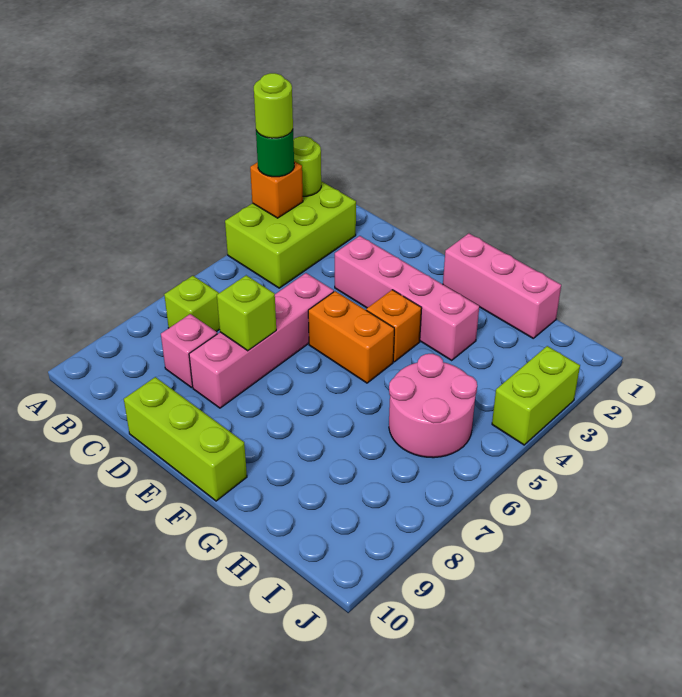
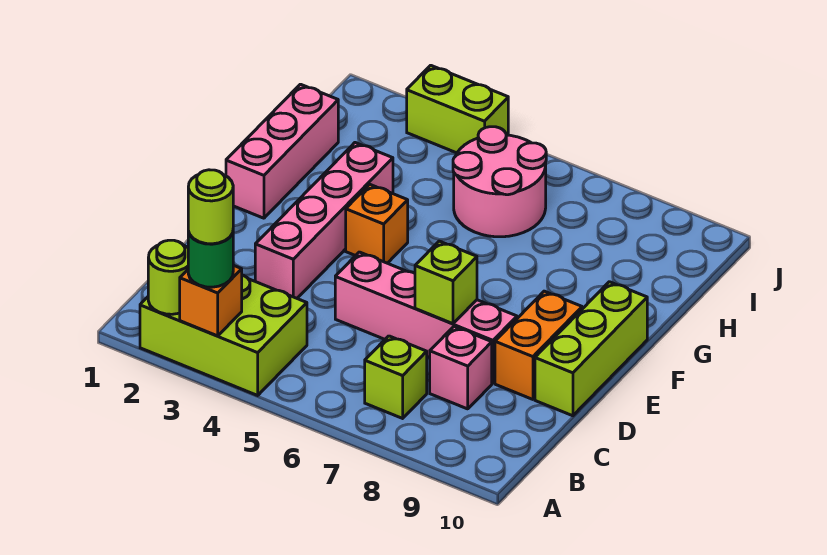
orange 1x2 brick [308,291,394,383] -> orange 1x2 brick moved to [495,291,582,399]

